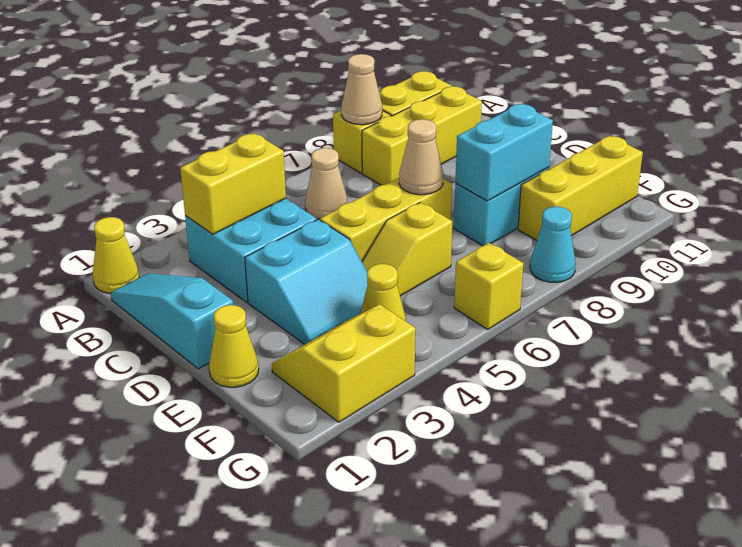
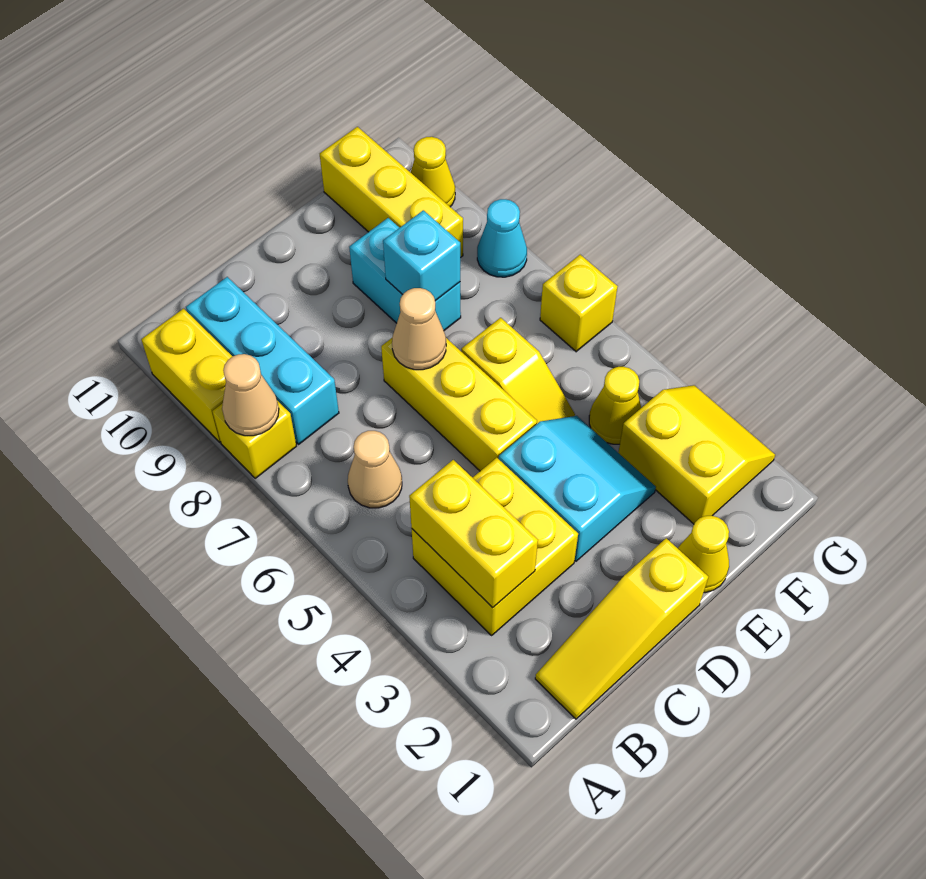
yellow 1x1 cone [93,217,139,293] -> yellow 1x1 cone moved to [411,137,455,207]
cyan 1x3 slope [111,273,233,369] -> yellow 1x3 slope [535,538,708,719]
cyan 2x2 brick [185,198,317,302] -> yellow 2x2 brick [412,458,578,635]
yellow 1x3 brick [362,86,482,185] -> cyan 1x3 brick [186,277,339,444]
cyan 1x2 brick [455,104,553,201] -> cyan 1x1 brick [383,210,460,301]
yellow 2x2 slope [272,305,415,422] -> yellow 2x2 slope turned to [618,385,775,524]

